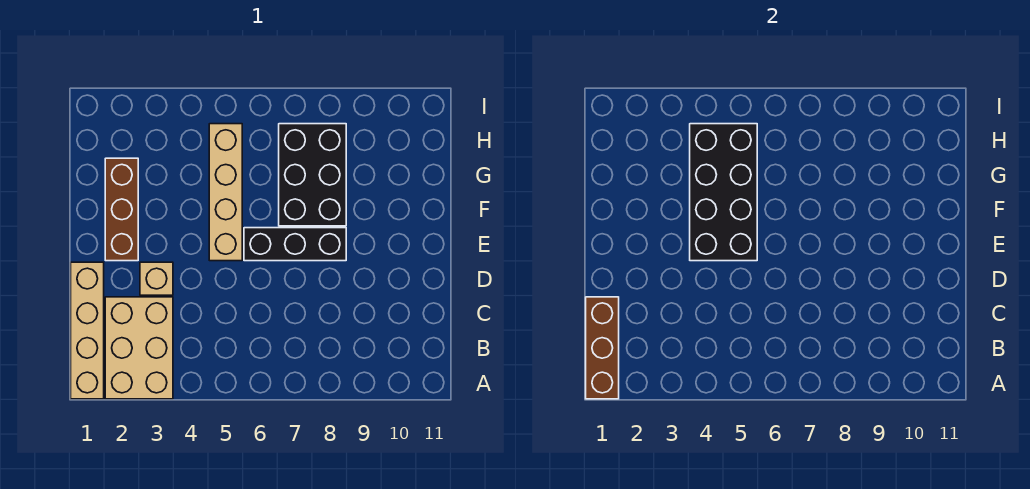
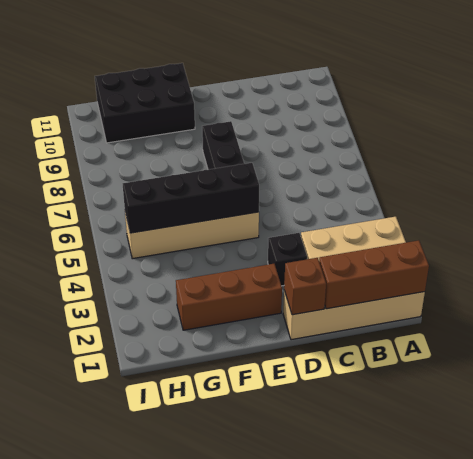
none -> brown 1x1 brick [284,258,326,315]
tan 1x1 brick [140,262,173,295] -> black 1x1 brick [268,233,307,286]
black 2x4 brick [690,124,757,261] -> black 1x4 brick [123,163,259,233]
black 2x3 brick [279,124,346,226] -> black 2x3 brick moved to [95,63,195,143]

